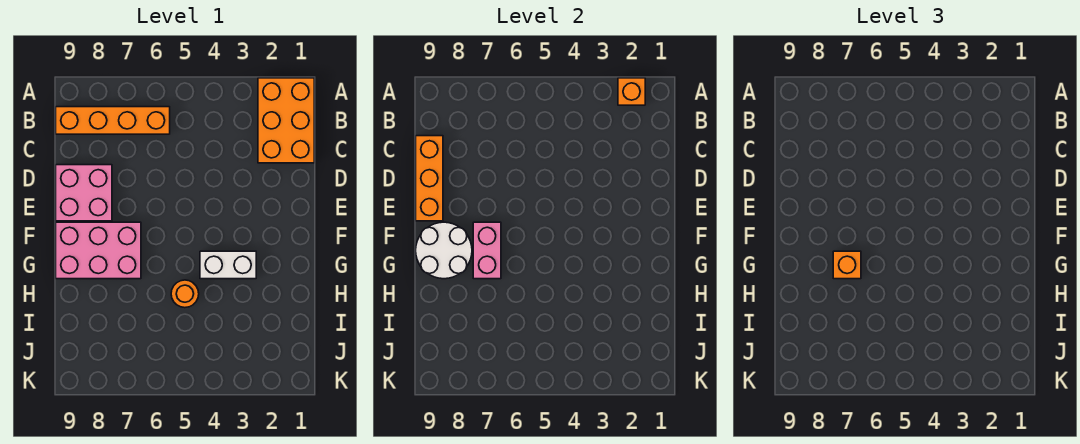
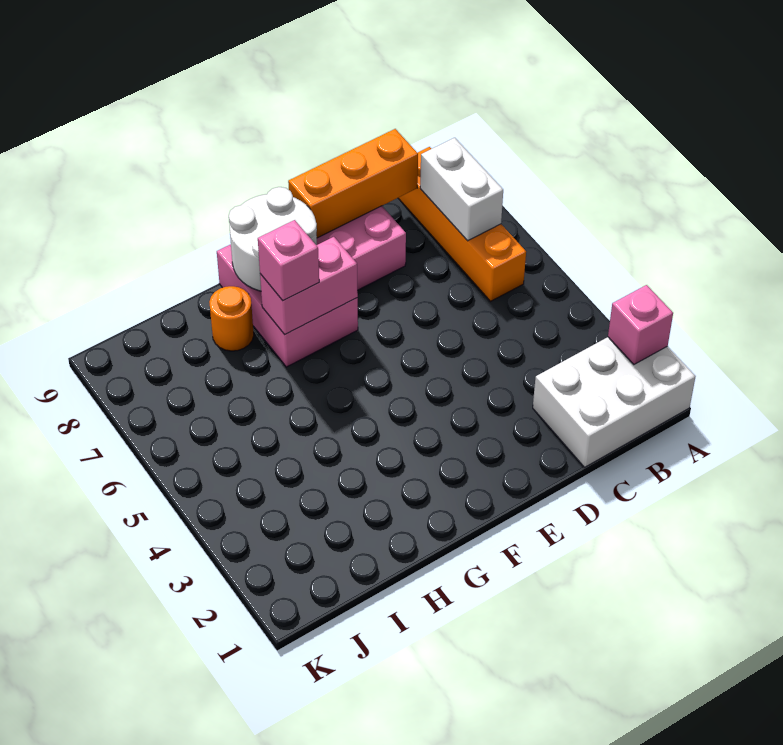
orange 2x3 brick [258,78,314,163] -> white 2x3 brick [533,337,695,467]
orange 1x1 brick [618,78,645,105] -> pink 1x1 brick [608,285,673,364]
white 1x2 brick [200,251,256,279] -> white 1x2 brick moved to [420,138,503,241]
orange 1x1 brick [833,251,861,279] -> pink 1x1 brick [258,220,319,301]
orange 1x1 round brick [171,280,199,308] -> orange 1x1 round brick moved to [209,286,254,351]

